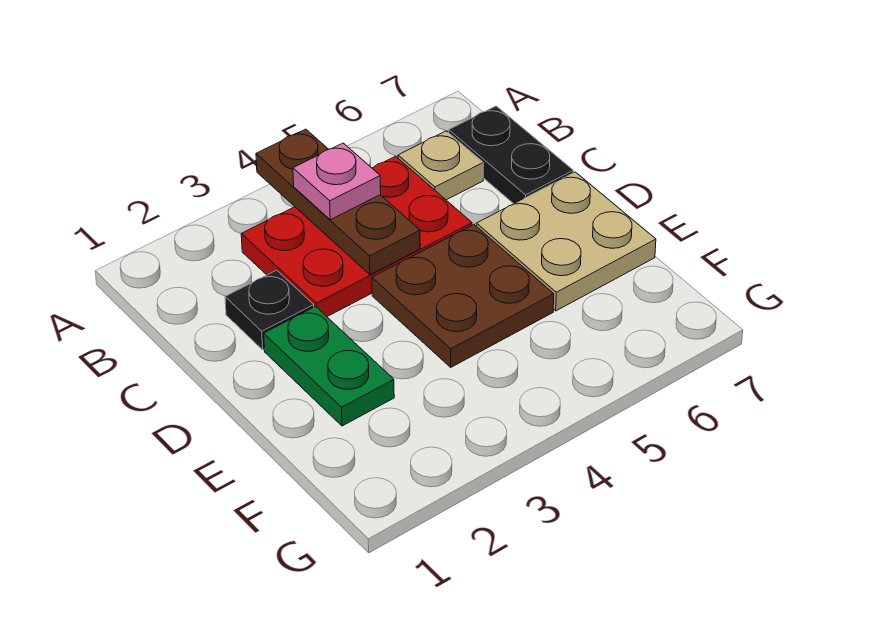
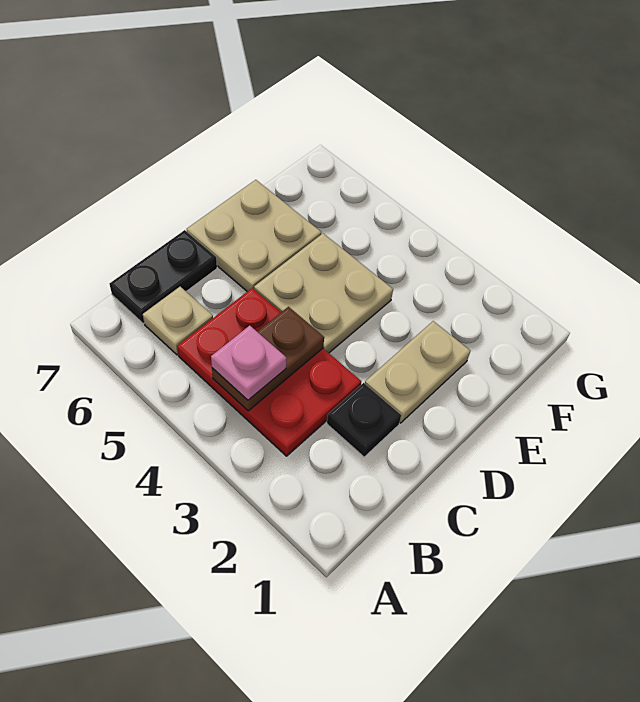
brown 1x3 plate [256,129,420,275] -> brown 1x2 plate [212,307,324,411]
green 1x2 plate [264,307,394,426] -> tan 1x2 plate [365,321,470,423]
brown 2x2 plate [372,225,554,367] -> tan 2x2 plate [254,234,393,353]

